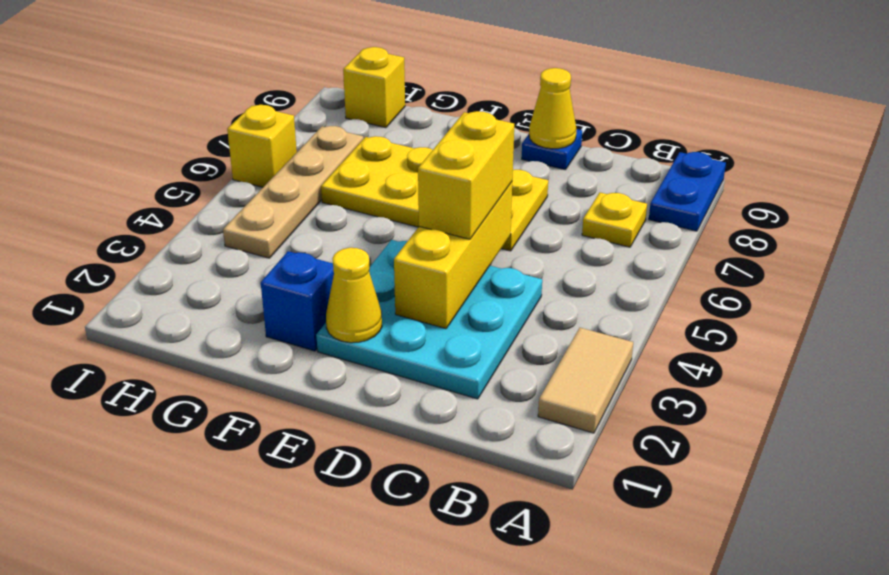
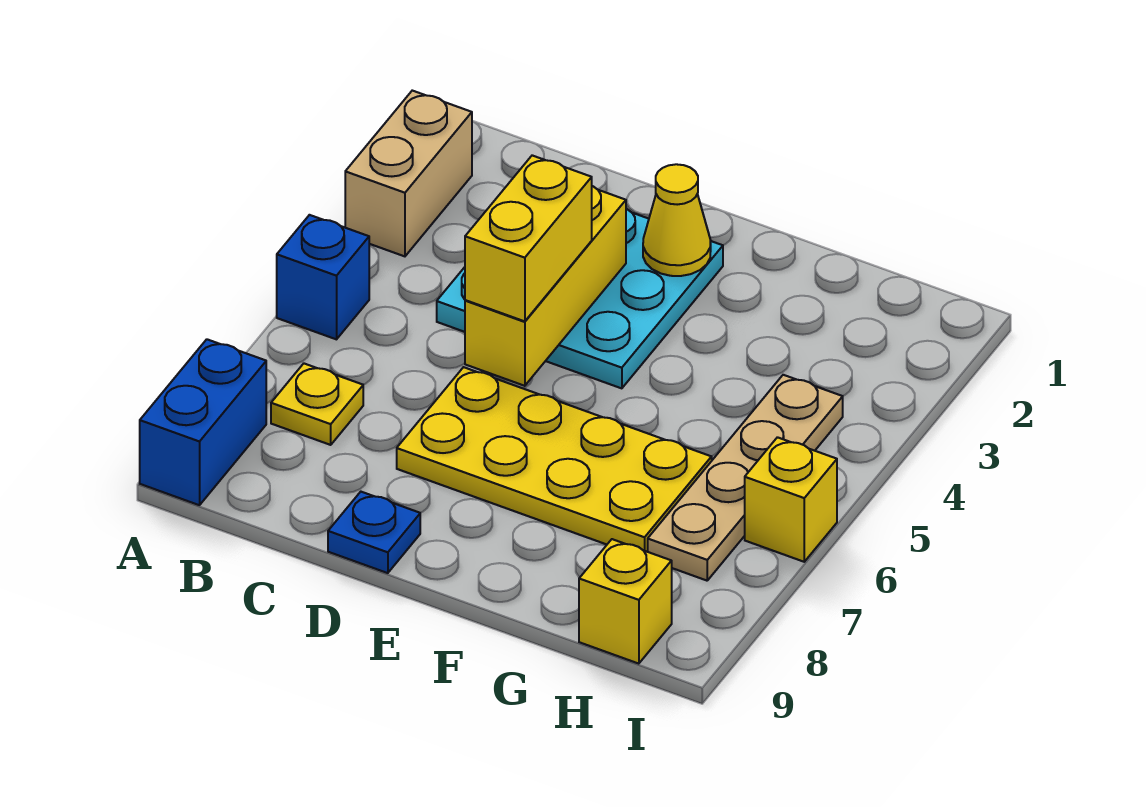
tan 1x2 tile [538,328,633,433] -> tan 1x2 brick [345,91,472,256]
blue 1x2 plate [649,152,726,231] -> blue 1x2 brick [140,339,266,505]
yellow 1x1 cone [529,68,577,149] -> none
blue 1x1 brick [261,251,334,351] -> blue 1x1 brick moved to [277,215,369,339]

